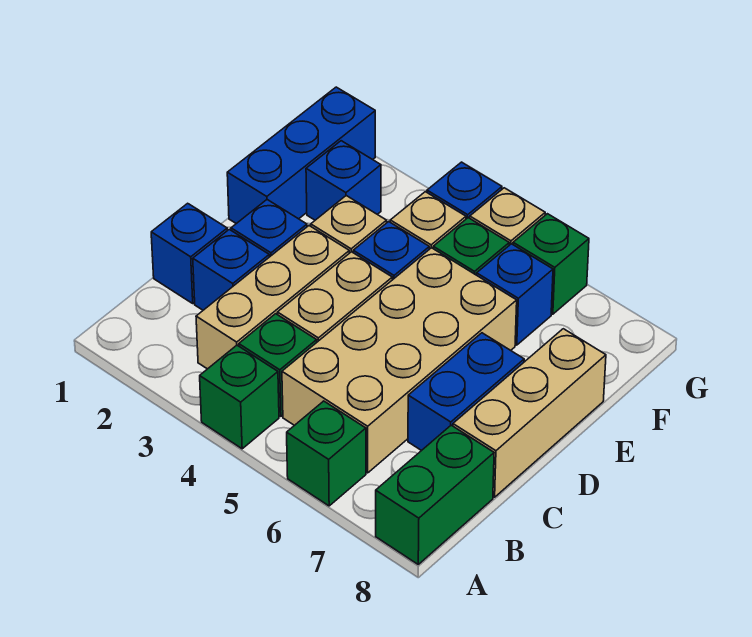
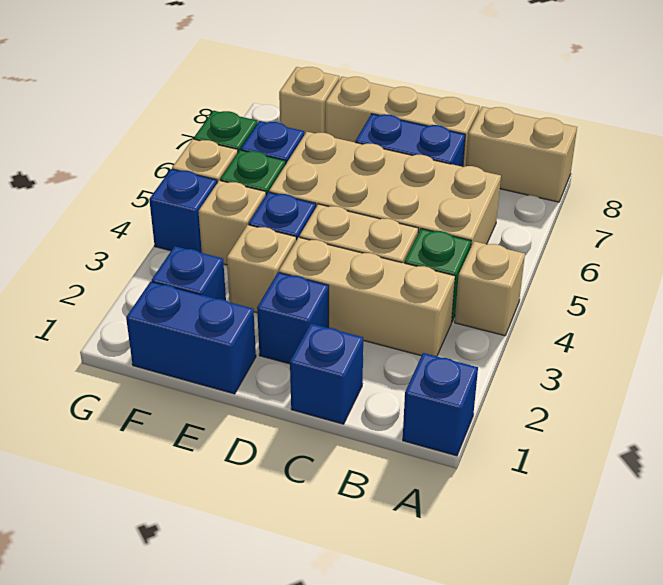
green 1x1 brick [200,345,279,449] -> tan 1x1 brick [455,241,525,336]
green 1x1 brick [287,401,366,506] -> none
green 1x2 brick [376,425,494,564] -> tan 1x2 brick [466,107,577,202]
blue 1x1 brick [193,229,269,310] -> blue 1x1 brick moved to [403,353,478,456]
blue 1x3 brick [227,87,375,224] -> blue 1x2 brick [126,282,256,394]
none -> tan 1x1 brick [279,67,339,135]

